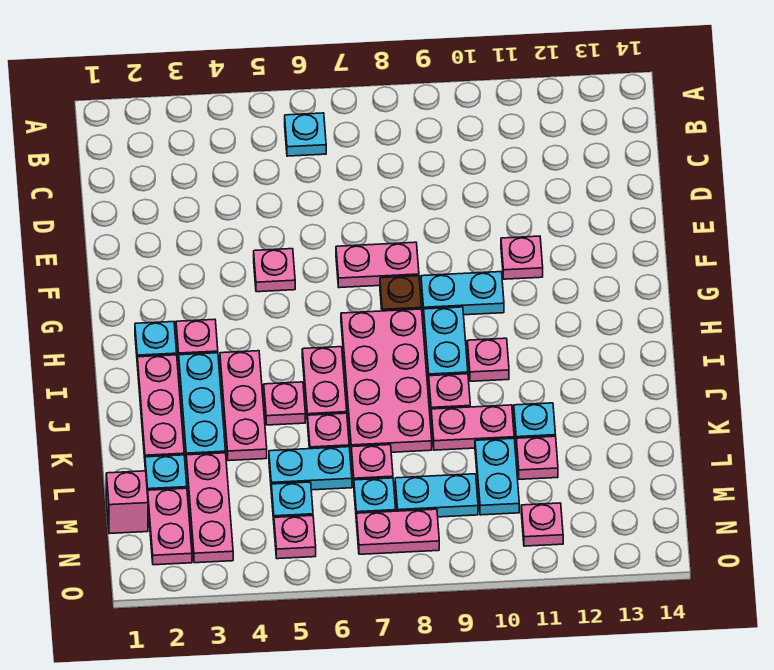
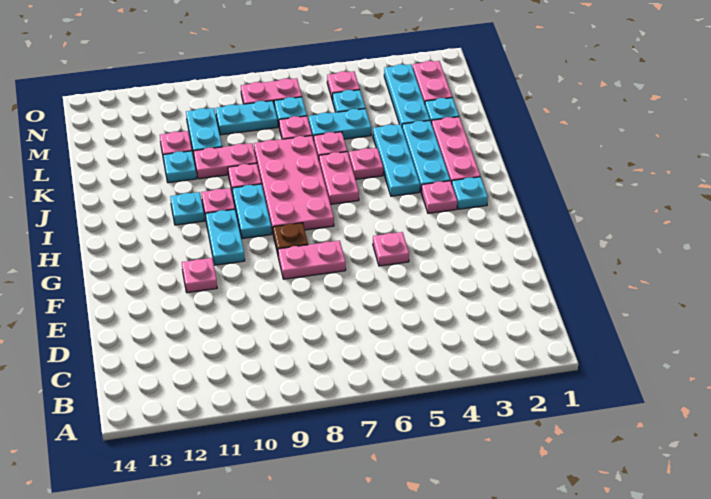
cyan 1x1 plate [285,113,326,156] -> cyan 1x1 plate moved to [170,192,204,225]
cyan 1x2 plate [421,272,504,316] -> cyan 1x2 plate turned to [206,209,245,265]
pink 1x3 plate [220,351,267,461] -> cyan 1x3 plate [373,124,420,196]
pink 1x3 plate [186,453,233,563] -> cyan 1x3 plate [384,64,430,126]
pink 1x1 brick [106,471,148,534] -> none
pink 1x1 plate [521,503,563,546] -> none

